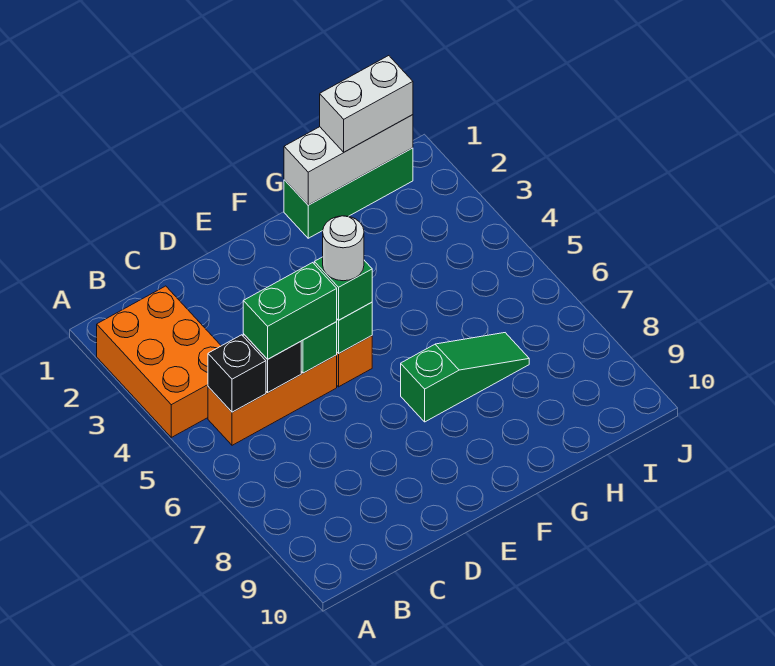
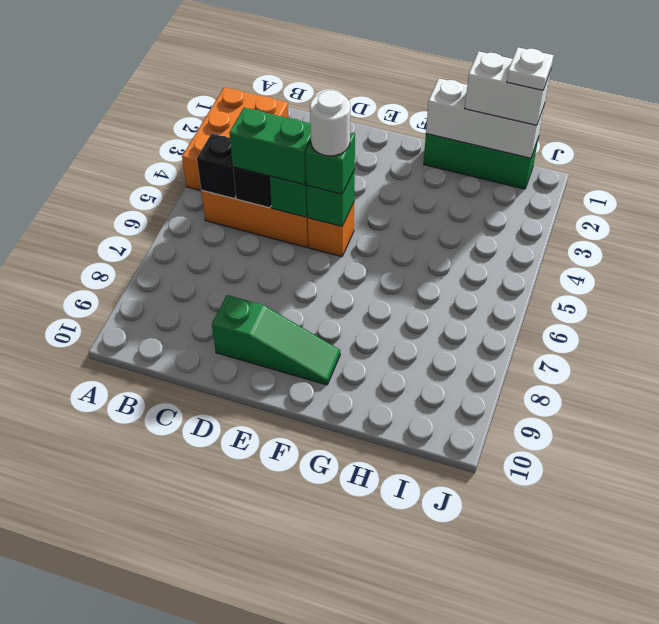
green 1x3 slope [401,333,529,422] -> green 1x3 slope moved to [212,295,340,385]
none -> white 1x1 plate [507,47,554,90]

